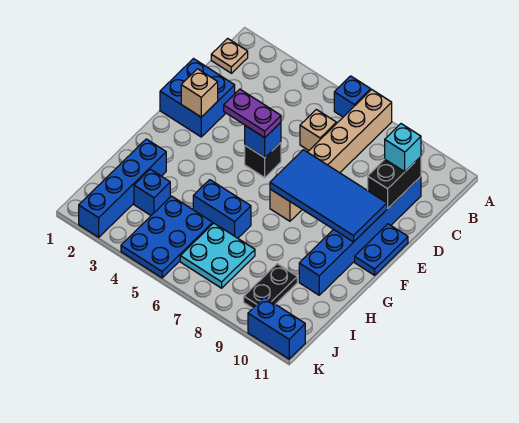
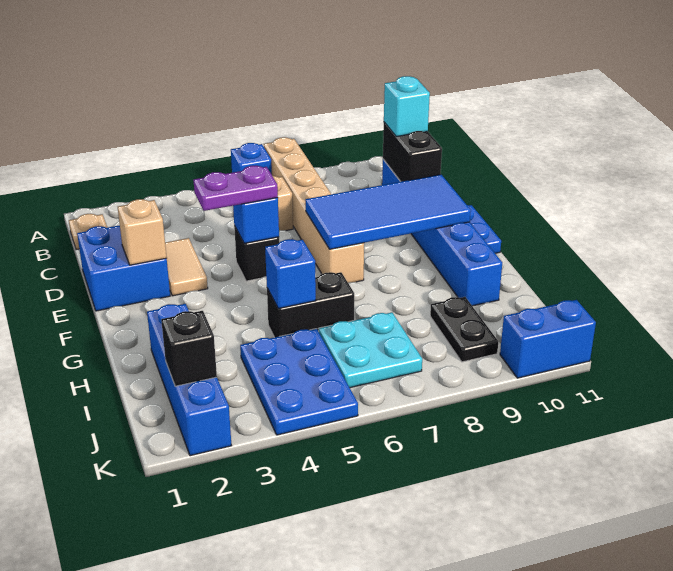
none -> tan 1x2 tile [165,238,208,296]
blue 1x2 brick [193,180,251,238] -> black 1x2 brick [267,272,354,337]
blue 1x1 brick [134,169,170,215] -> blue 1x1 brick moved to [265,239,316,308]
none -> black 1x1 brick [161,311,217,386]

